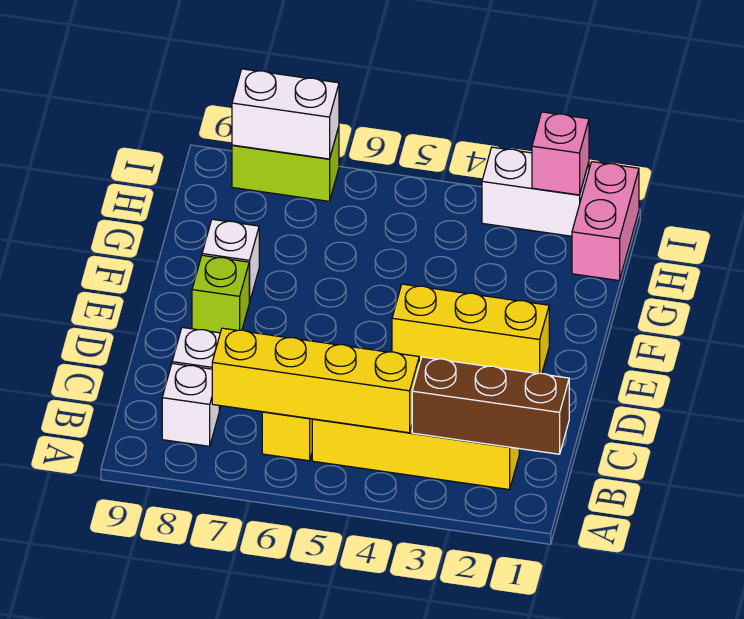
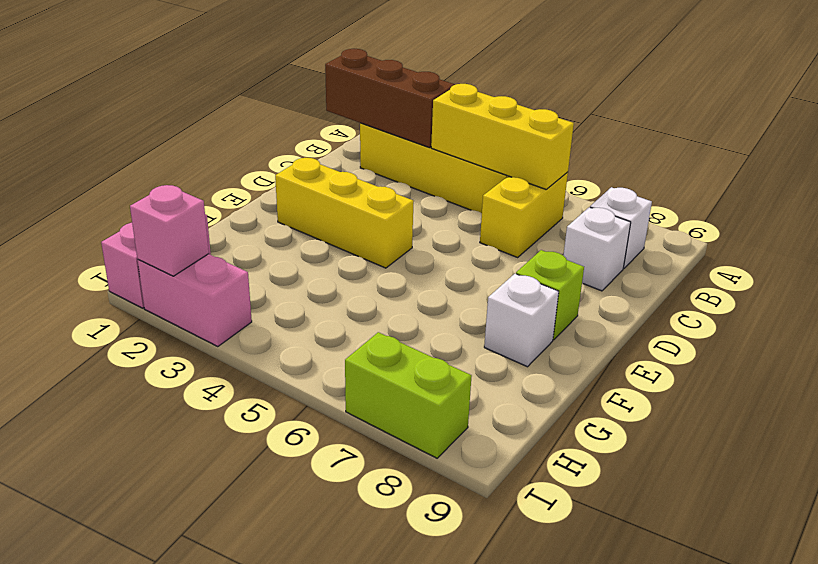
yellow 1x4 brick [212,328,419,433] -> yellow 1x3 brick [431,84,574,190]
white 1x2 brick [482,147,589,236] -> pink 1x2 brick [138,254,252,347]
white 1x2 brick [232,69,339,159] -> none

